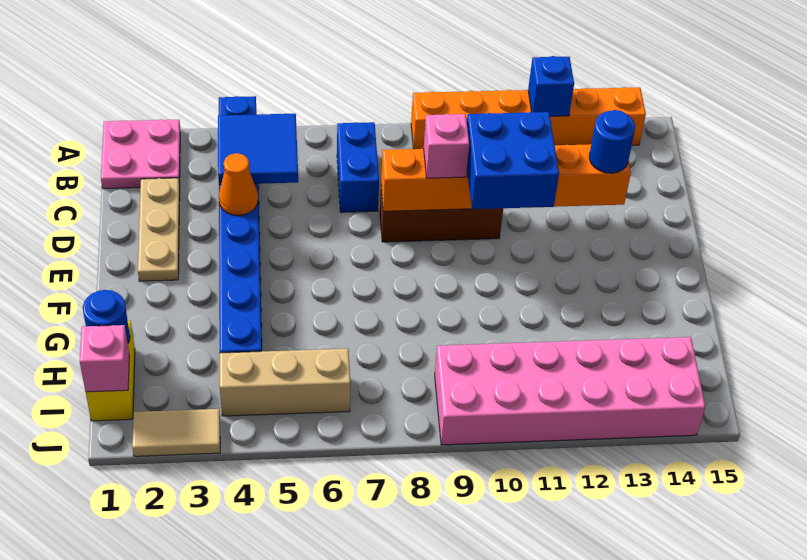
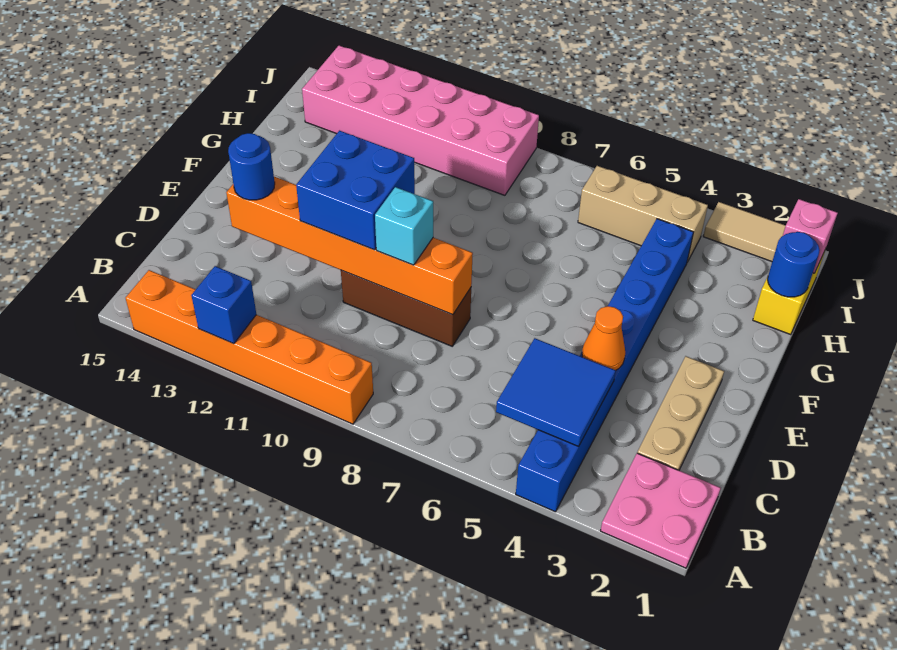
blue 1x2 brick [337,122,379,212] -> none
pink 1x1 brick [424,114,469,178] -> cyan 1x1 brick [375,187,433,265]

